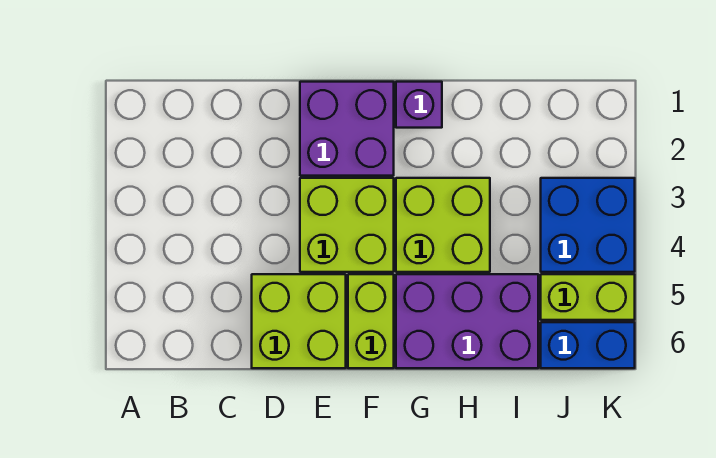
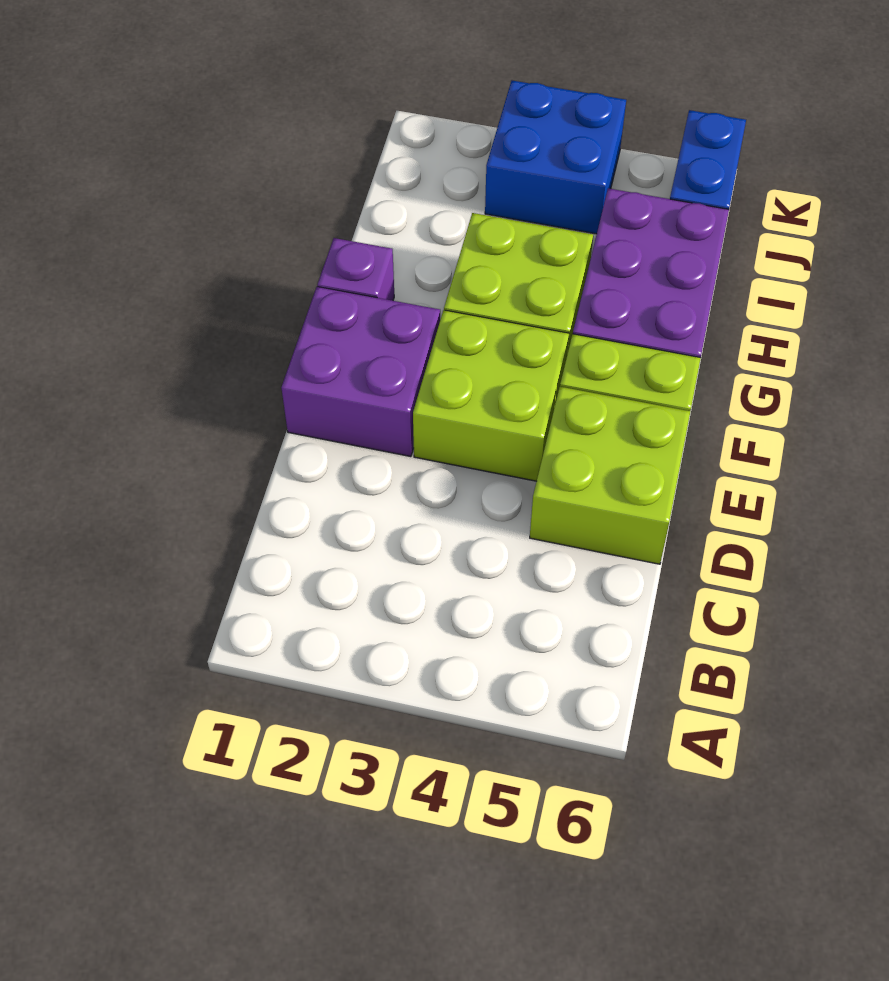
lime 1x2 brick [541,274,635,320] -> none

